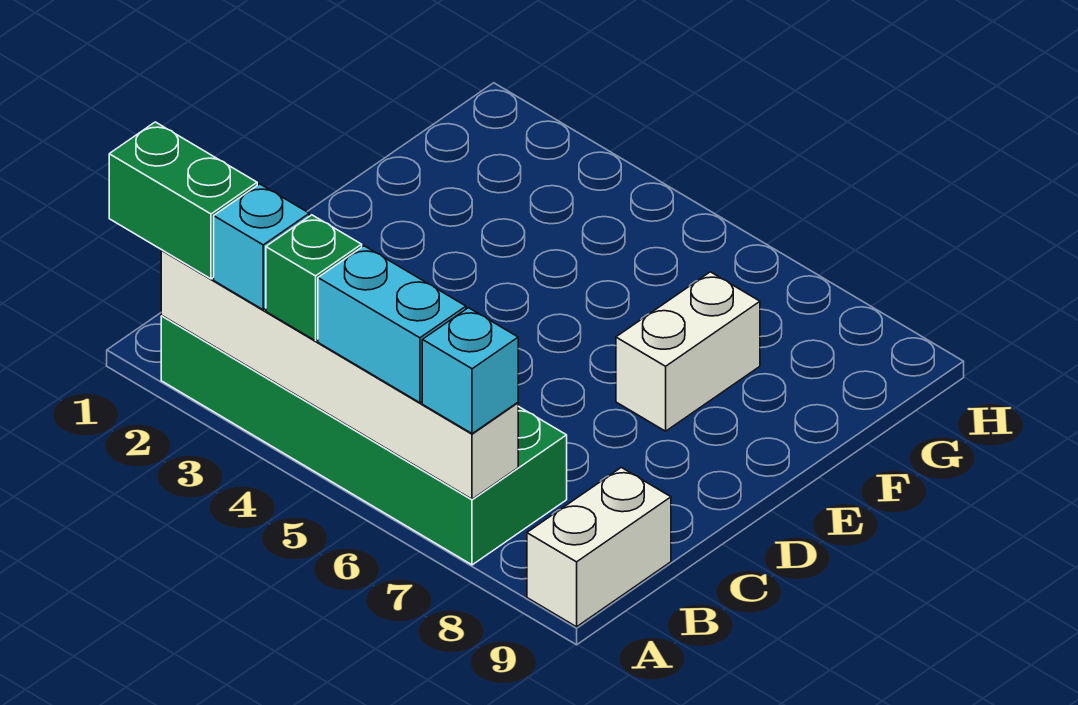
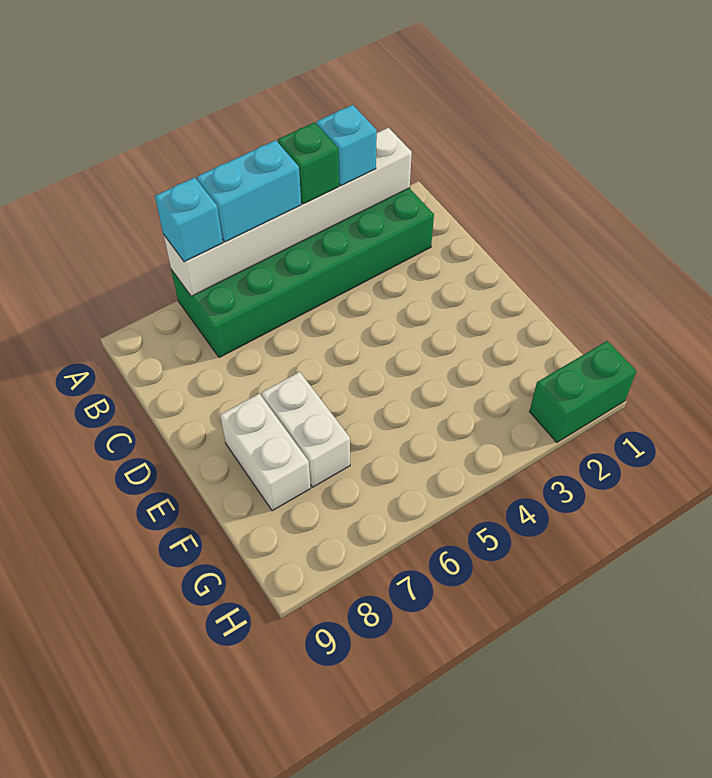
green 1x2 brick [109,122,257,279] -> green 1x2 brick moved to [529,341,636,442]
white 1x2 brick [527,467,671,627] -> white 1x2 brick moved to [220,394,311,511]

